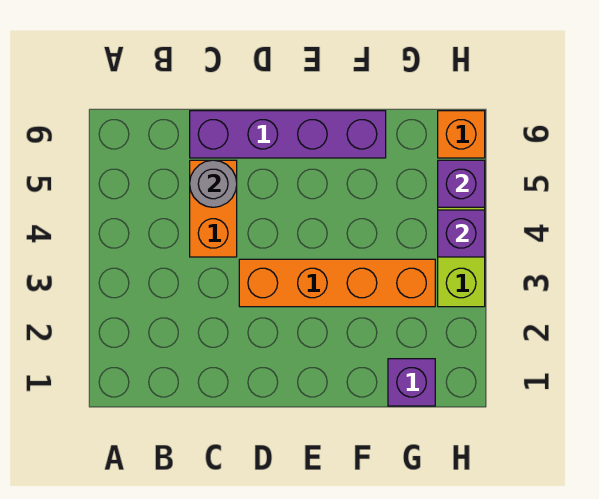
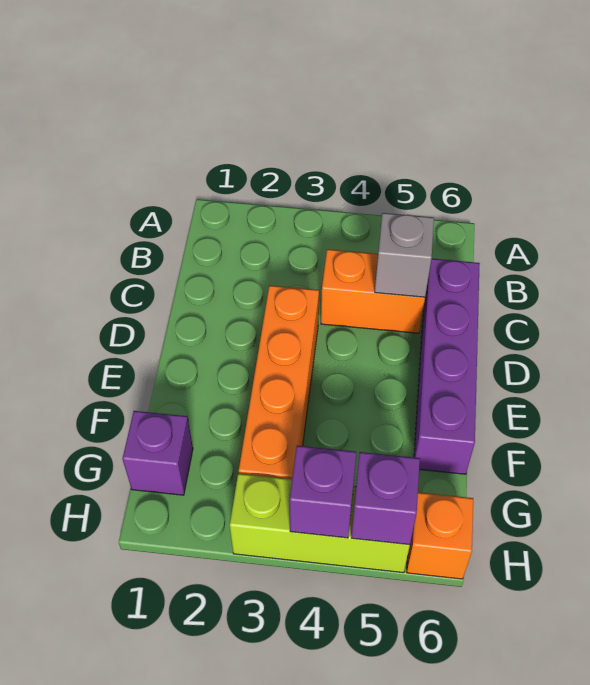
grey 1x1 round brick [190,160,237,207] -> grey 1x1 brick [375,213,434,297]

